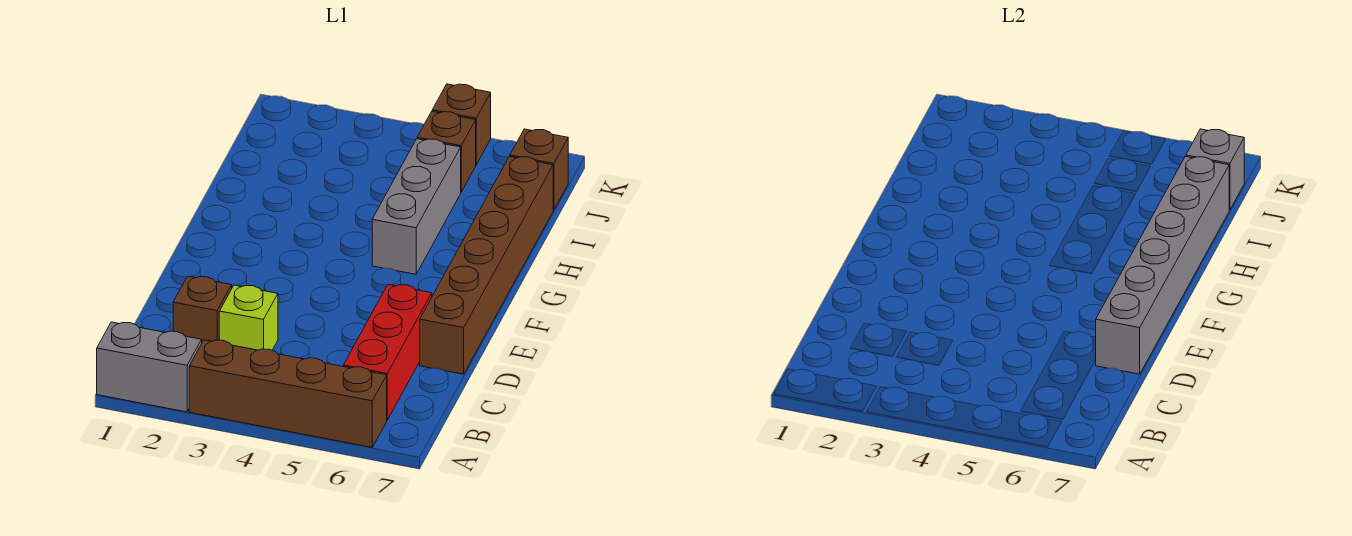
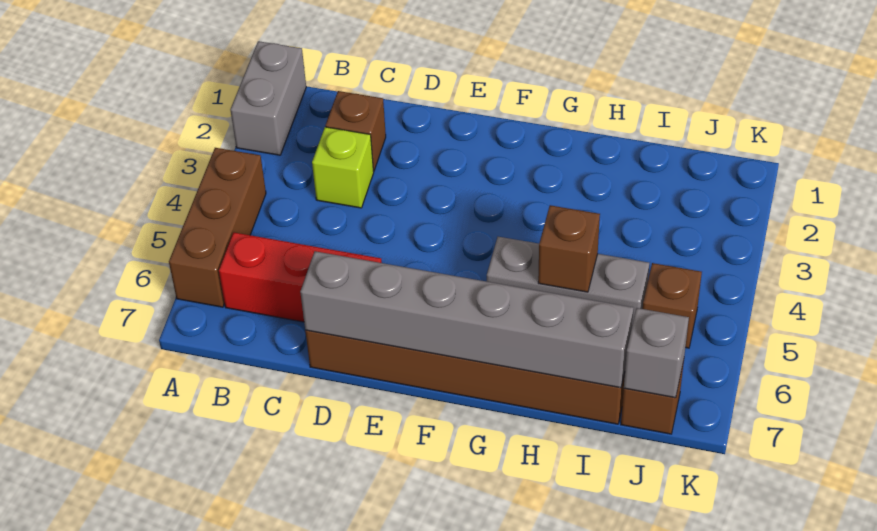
brown 1x4 brick [189,340,387,447] -> brown 1x3 brick [169,148,266,307]
brown 1x1 brick [432,84,491,165] -> brown 1x1 brick moved to [538,205,600,292]

